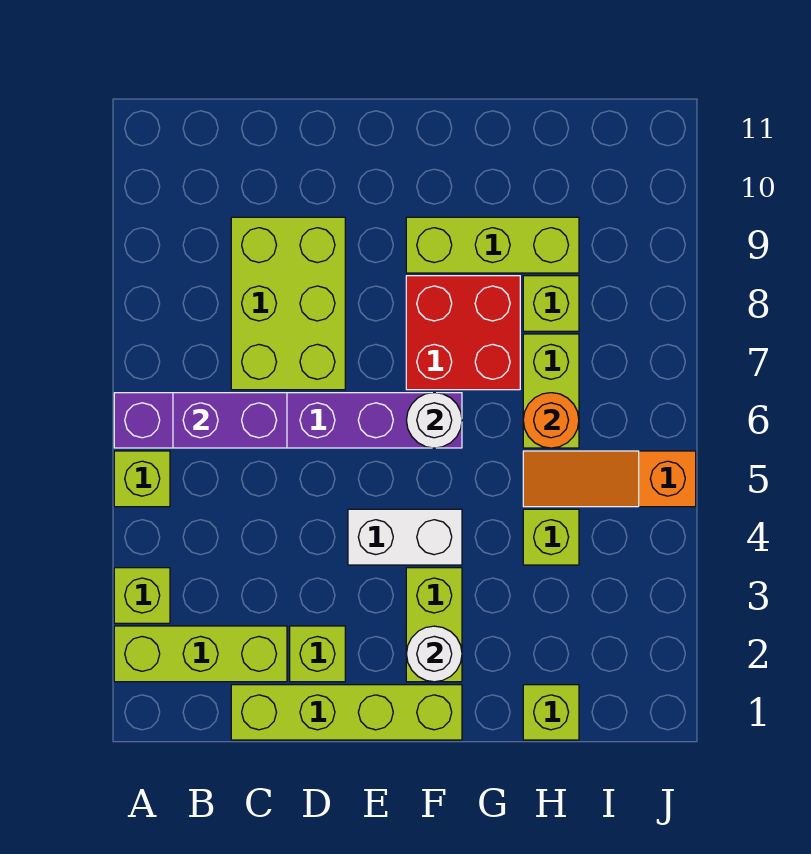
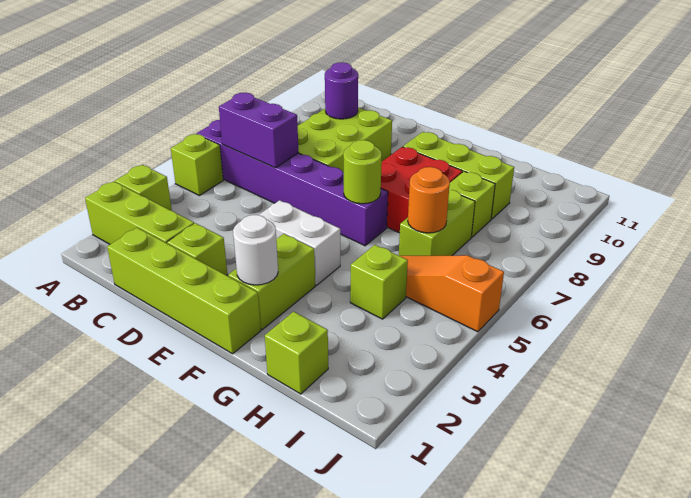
none -> purple 1x1 round brick [325,62,358,119]
white 1x1 round brick [406,393,462,448] -> lime 1x1 round brick [343,140,382,204]

